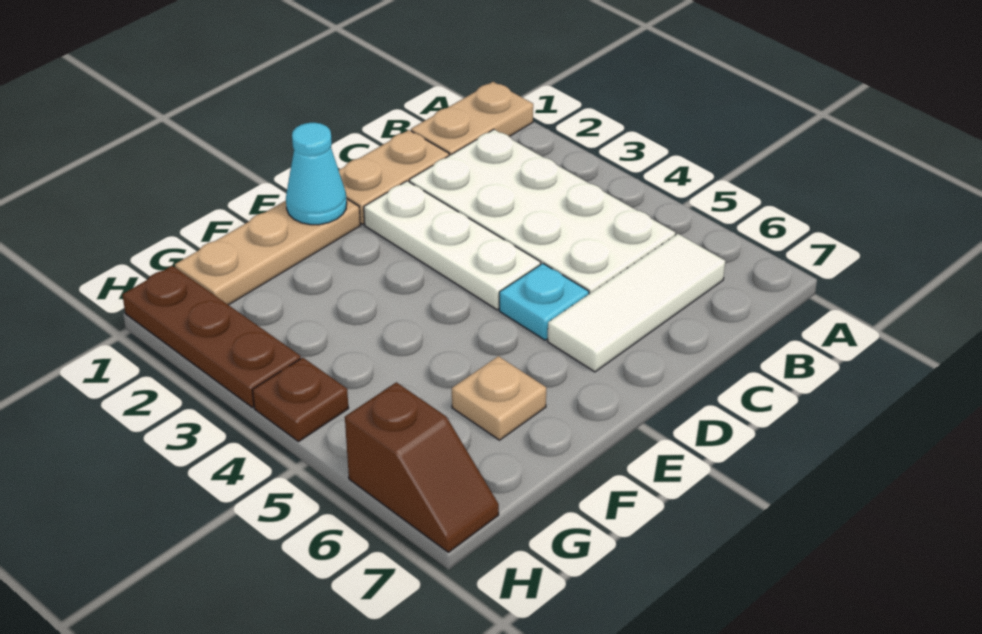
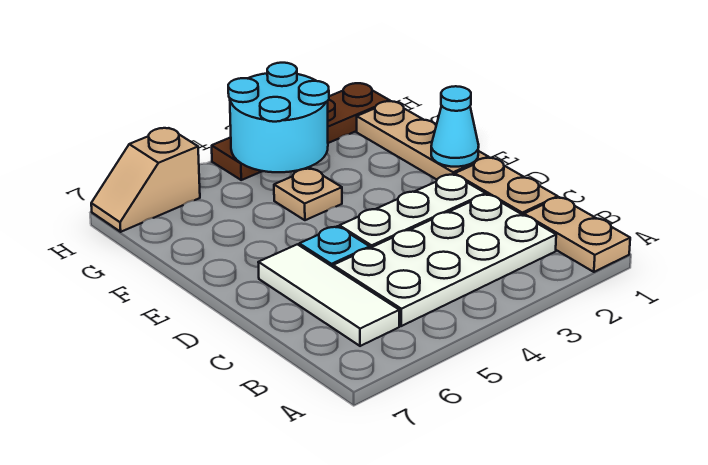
tan 1x1 plate [452,356,546,440] -> tan 1x1 plate moved to [274,169,342,220]
none -> cyan 2x2 round brick [228,63,329,172]
brown 1x2 slope [345,382,499,552] -> tan 1x2 slope [91,128,200,232]

